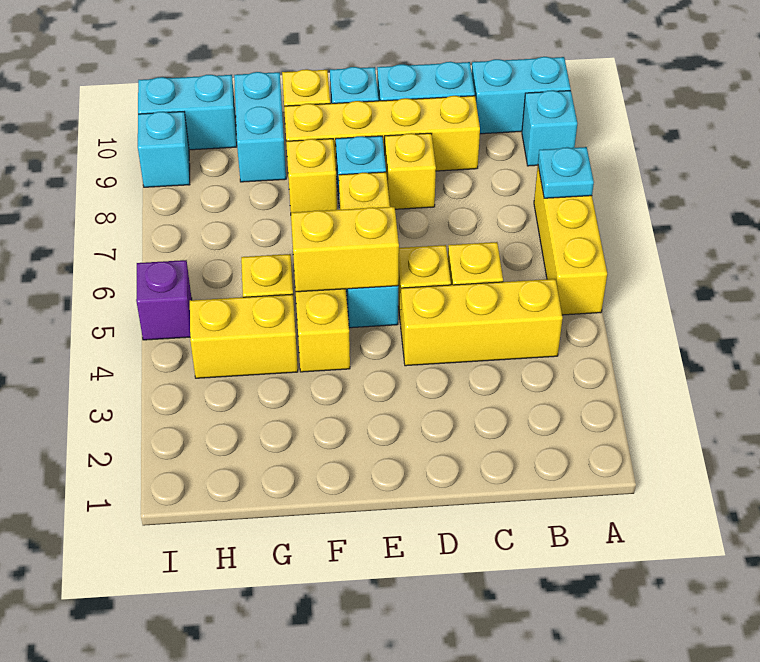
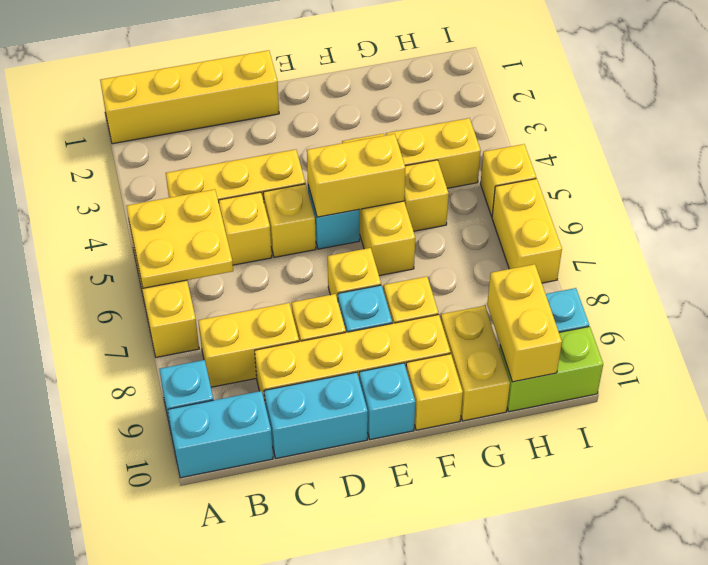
none -> yellow 1x4 brick [100,50,279,144]
none -> yellow 2x2 plate [127,189,233,288]
cyan 1x1 plate [538,147,594,198] -> none
none -> yellow 1x2 brick [198,303,299,387]
cyan 1x2 brick [234,72,286,182] -> yellow 1x2 brick [441,306,510,421]
none -> yellow 1x2 brick [487,264,562,382]
cyan 1x2 brick [138,75,237,150] -> lime 1x2 brick [499,327,603,412]
purple 1x1 brick [136,260,192,340] -> yellow 1x1 brick [481,144,536,216]
none -> yellow 1x2 brick [492,179,562,283]

